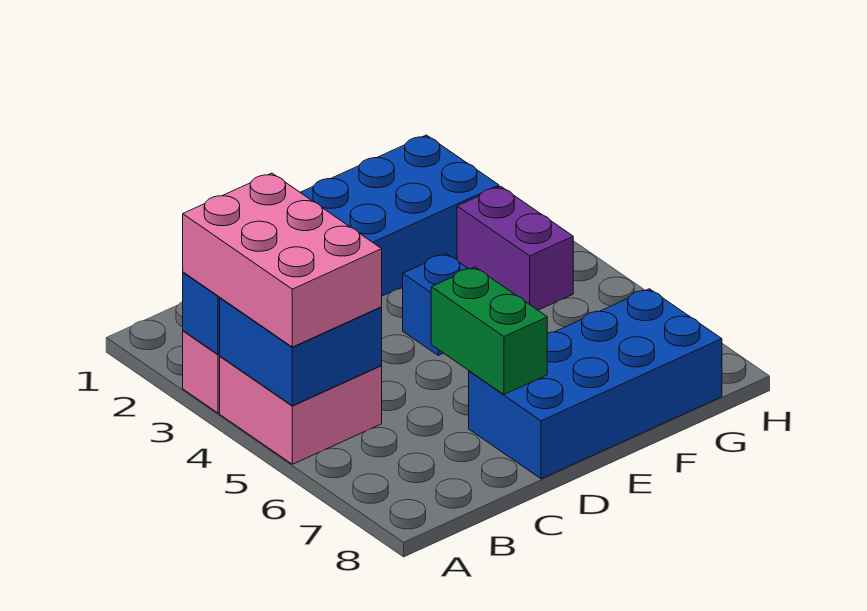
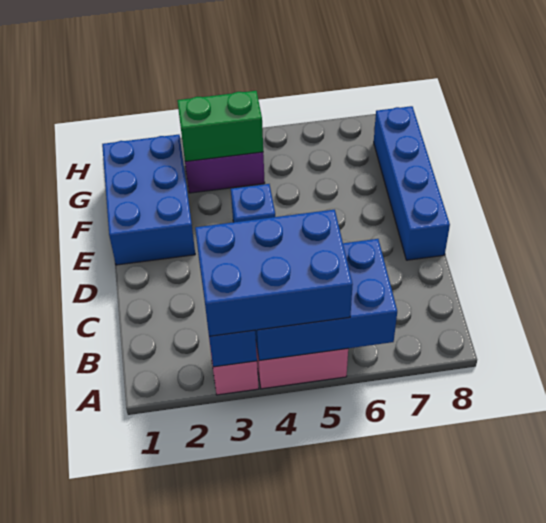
pink 2x3 brick [183,173,382,347] -> blue 2x3 brick [195,210,353,336]
blue 2x2 brick [220,298,382,406] -> blue 2x3 brick [255,239,397,361]
green 1x2 brick [431,267,547,394] -> green 1x2 brick moved to [177,91,263,162]
blue 2x4 brick [469,289,722,479] -> blue 1x4 brick [374,106,450,260]

